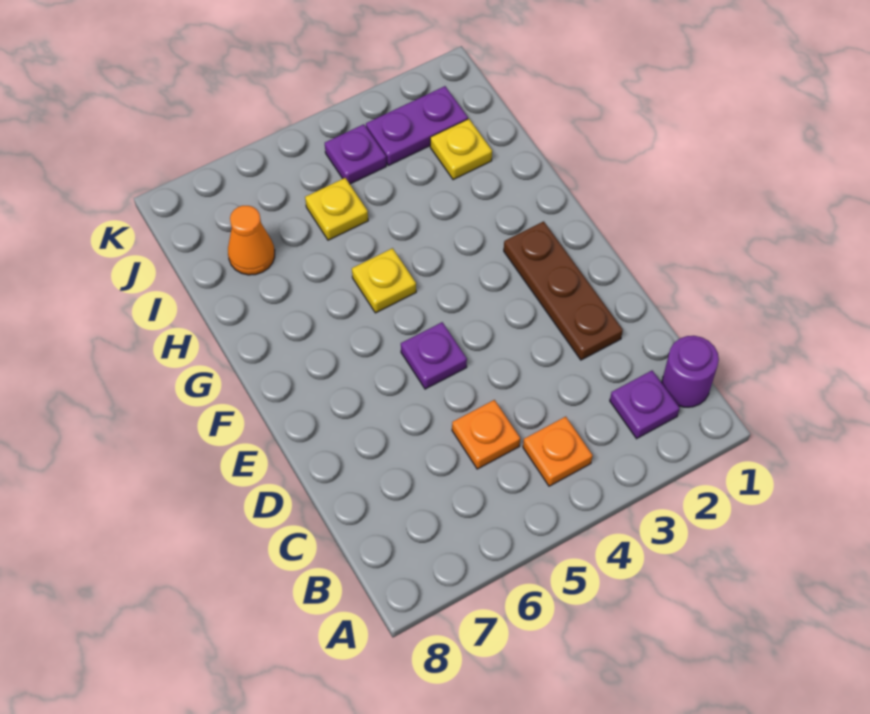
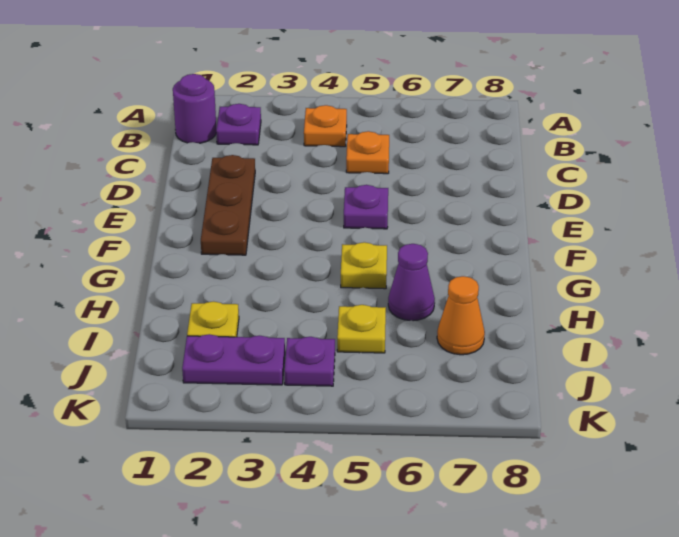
none -> purple 1x1 cone [388,244,435,321]

